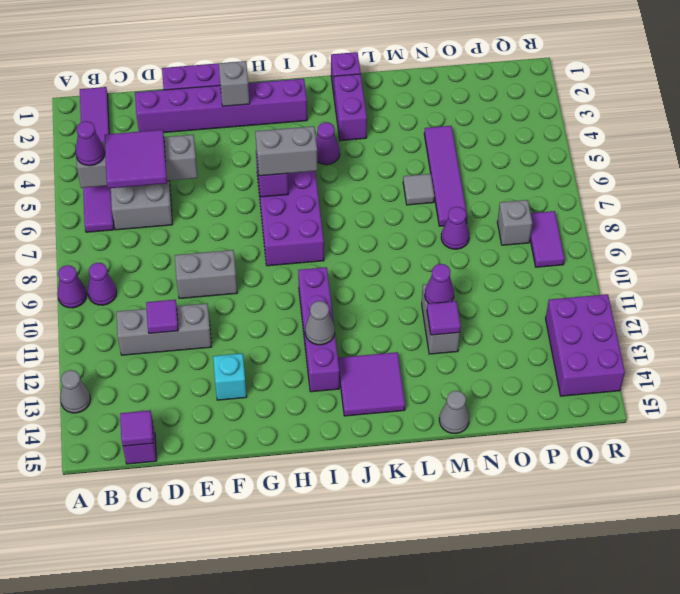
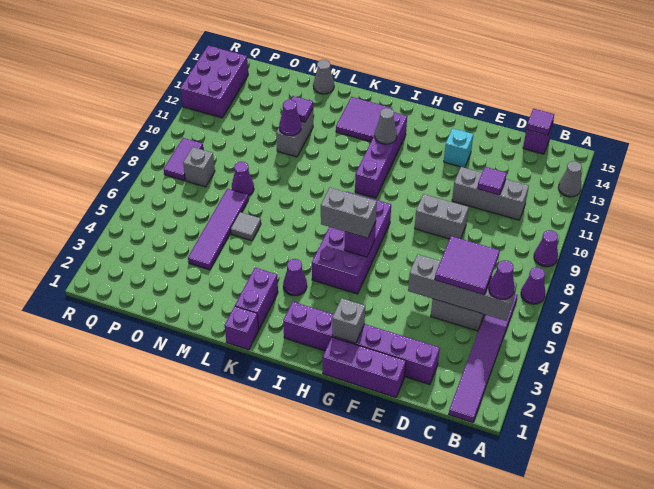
purple 1x1 cone [88,263,117,305] -> purple 1x1 cone moved to [521,267,545,304]

